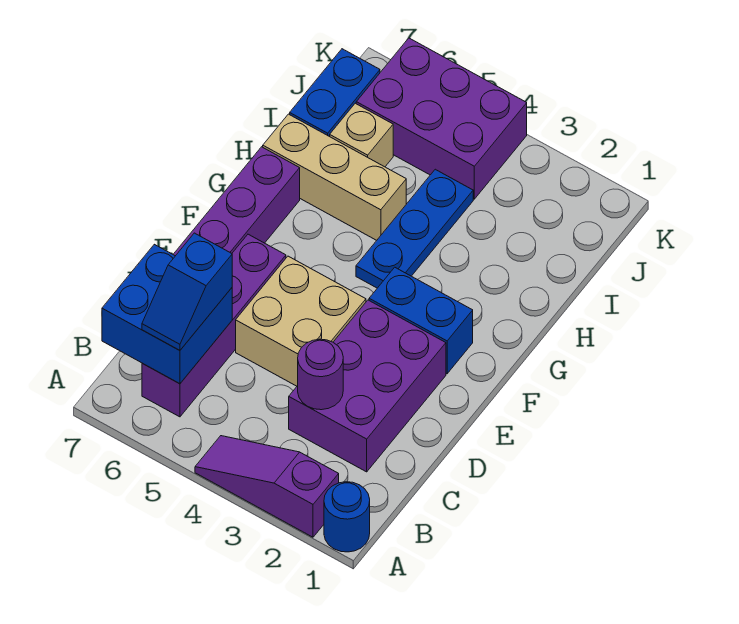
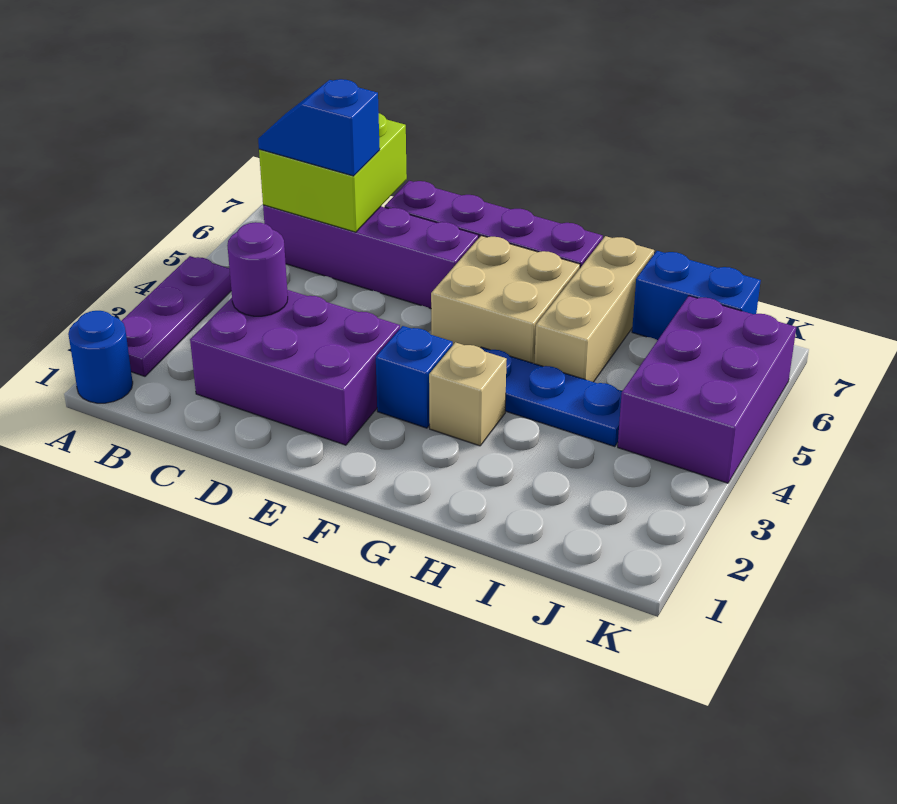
purple 1x3 slope [195,436,339,537] -> purple 1x3 plate [122,256,231,376]
blue 2x2 brick [102,244,232,384] -> lime 2x2 brick [259,114,407,232]
tan 2x2 brick [236,256,366,386] -> tan 2x2 brick moved to [431,236,580,363]
blue 1x2 brick [369,267,473,374] -> blue 1x1 brick [376,326,453,428]
tan 1x1 brick [330,103,393,167] -> tan 1x1 brick moved to [429,342,507,446]

